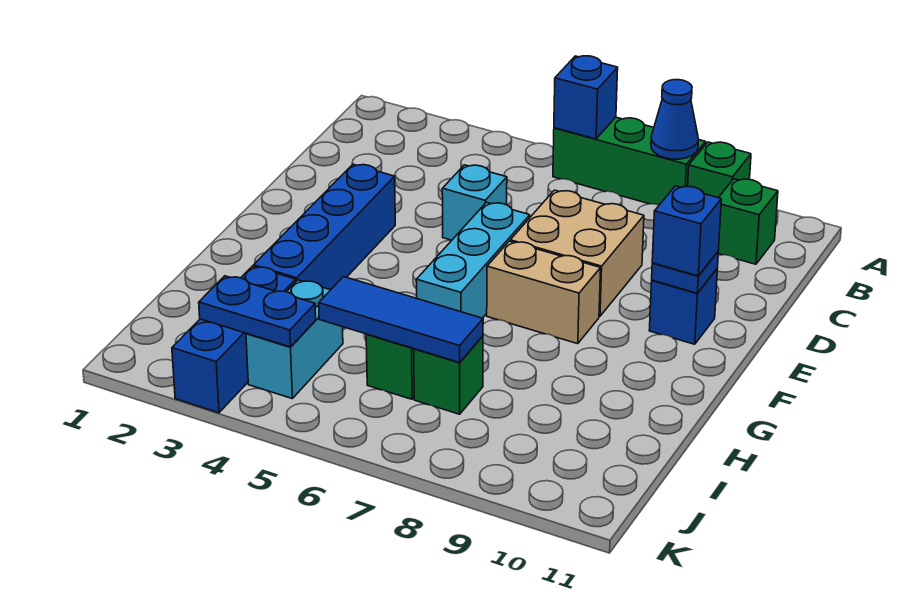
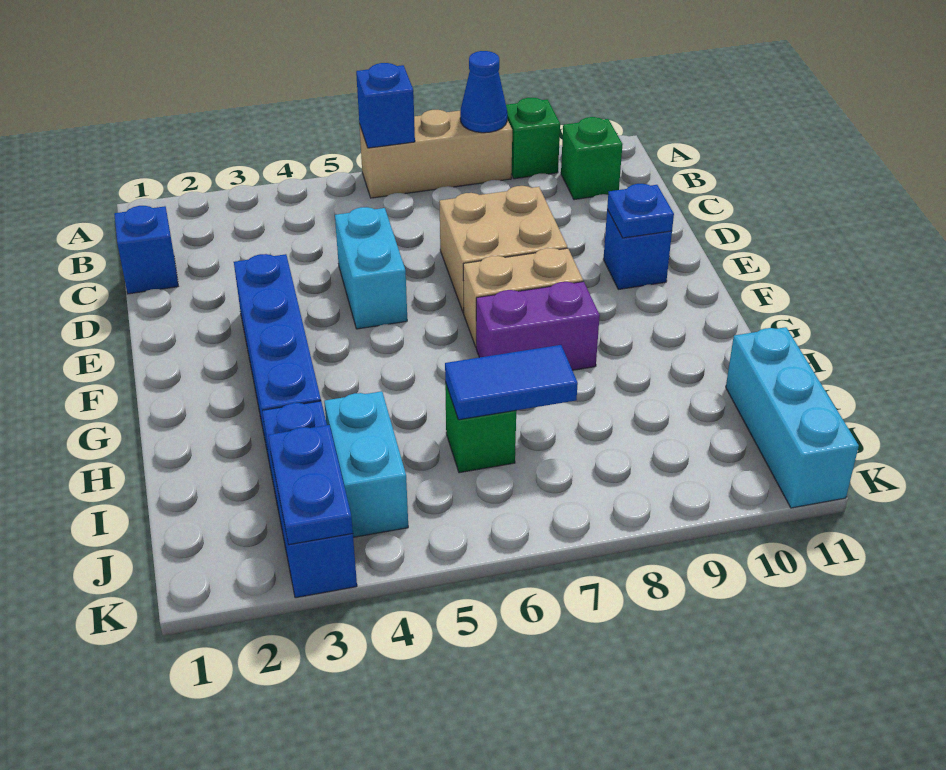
green 1x3 brick [553,117,706,205] -> tan 1x3 brick [359,110,512,198]
cyan 1x1 brick [442,165,507,240] -> cyan 1x2 brick [335,207,407,329]
cyan 1x3 brick [416,202,530,318] -> cyan 1x3 brick moved to [726,327,859,508]
blue 1x1 brick [652,186,721,276] -> blue 1x1 brick moved to [114,206,178,294]
none -> purple 1x2 brick [476,282,600,370]
blue 1x3 tile [319,277,483,362] -> blue 1x2 tile [445,345,578,420]
green 1x1 brick [414,336,483,414] -> none
blue 1x2 plate [199,276,316,347] -> blue 1x2 plate turned to [268,425,353,545]

